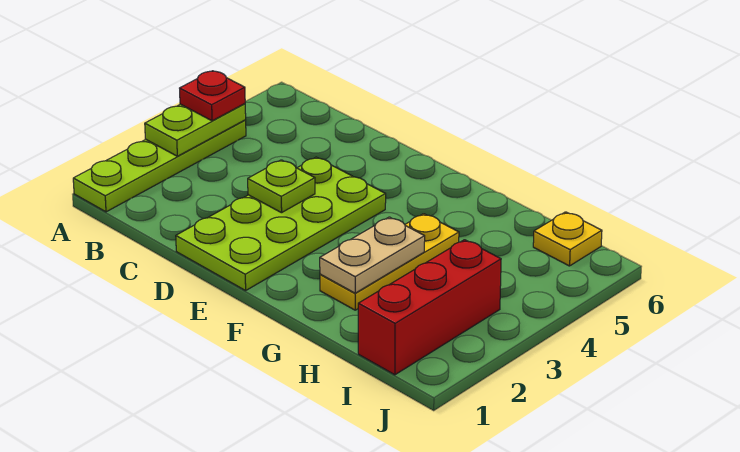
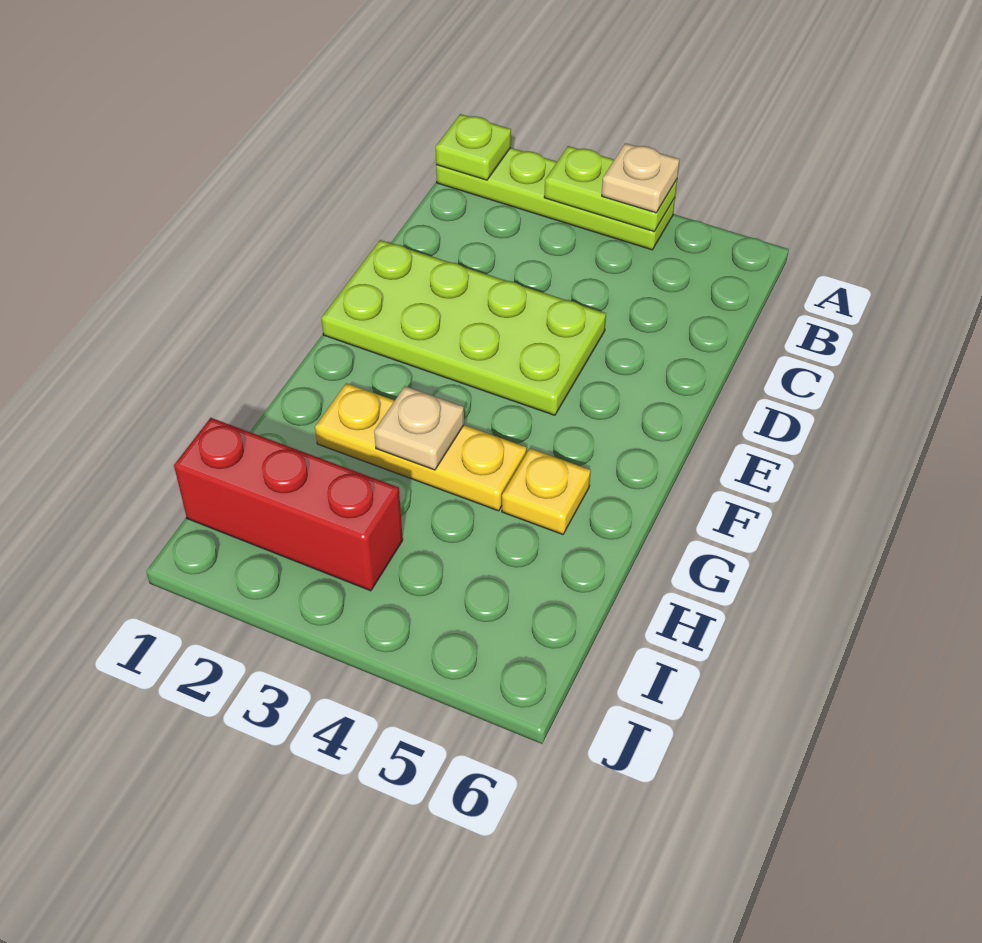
red 1x1 plate [180,71,245,121] -> tan 1x1 plate [602,143,680,213]
lime 1x1 plate [248,160,315,213] -> lime 1x1 plate moved to [436,114,511,180]
tan 1x2 plate [320,217,425,293] -> tan 1x1 plate [374,386,464,470]
yellow 1x1 plate [533,212,602,266] -> yellow 1x1 plate moved to [502,449,591,534]

